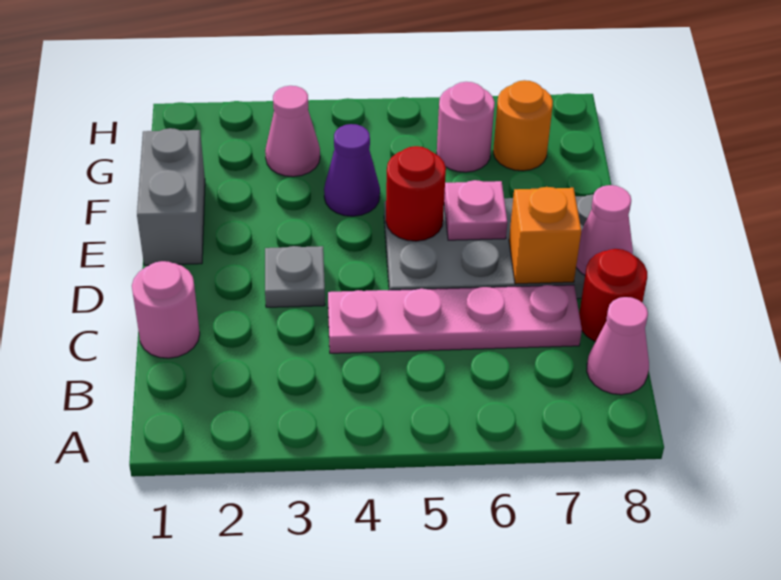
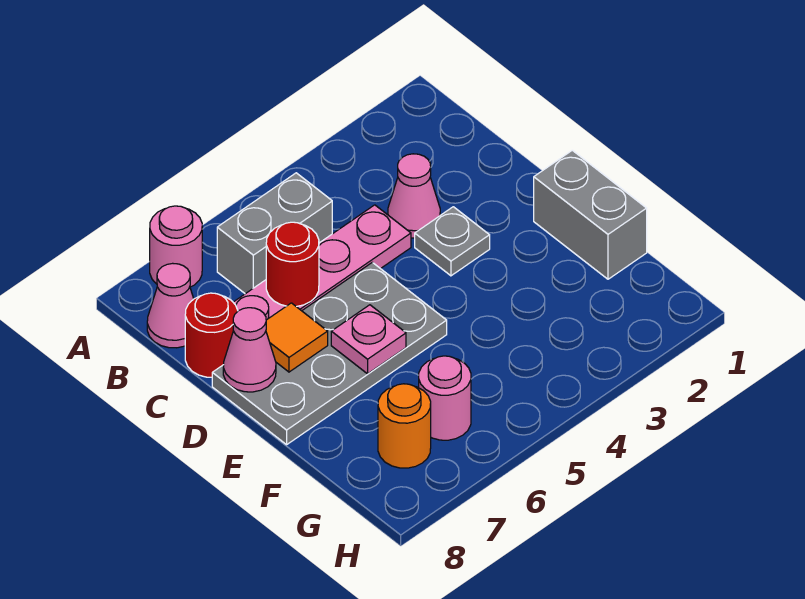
none -> grey 1x2 brick [217,173,332,294]
pink 1x1 round brick [132,261,200,358] -> pink 1x1 round brick moved to [150,206,202,287]
orange 1x1 brick [509,187,581,284] -> orange 1x1 tile [266,303,328,372]
red 1x1 round brick [386,146,446,241] -> red 1x1 round brick moved to [266,222,319,307]
purple 1x1 cone [324,124,380,216] -> none
pink 1x1 cone [265,86,320,177] -> pink 1x1 cone moved to [388,154,440,238]

